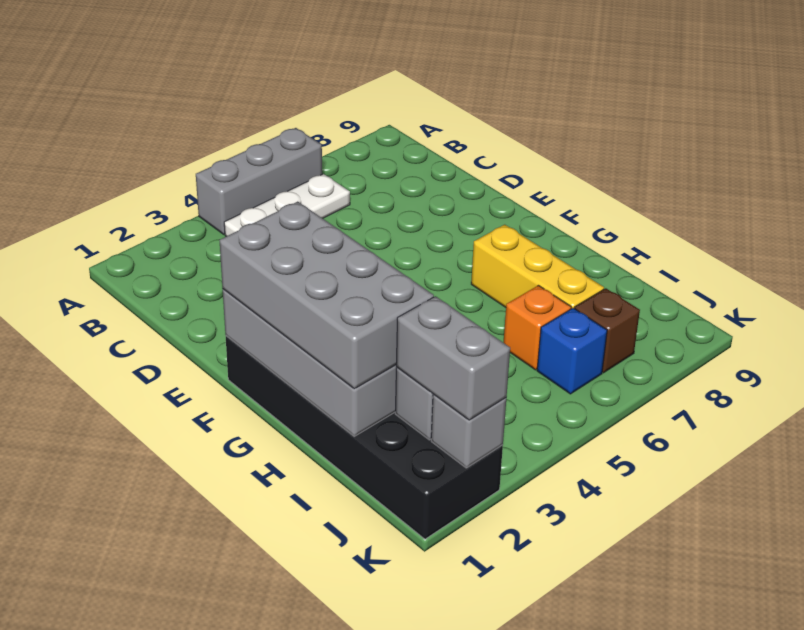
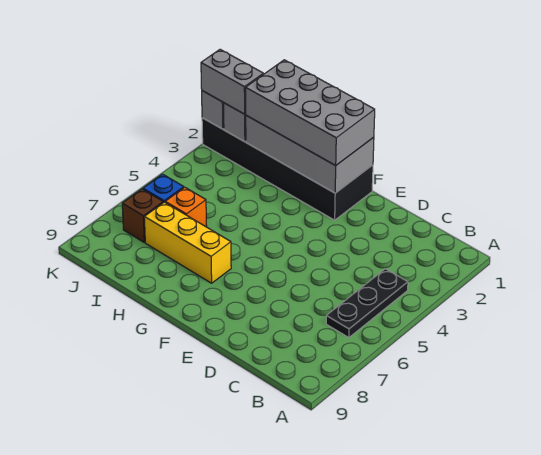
grey 1x3 brick [196,128,322,234] -> none
white 1x3 plate [224,174,350,236] -> black 1x3 plate [326,269,408,338]

